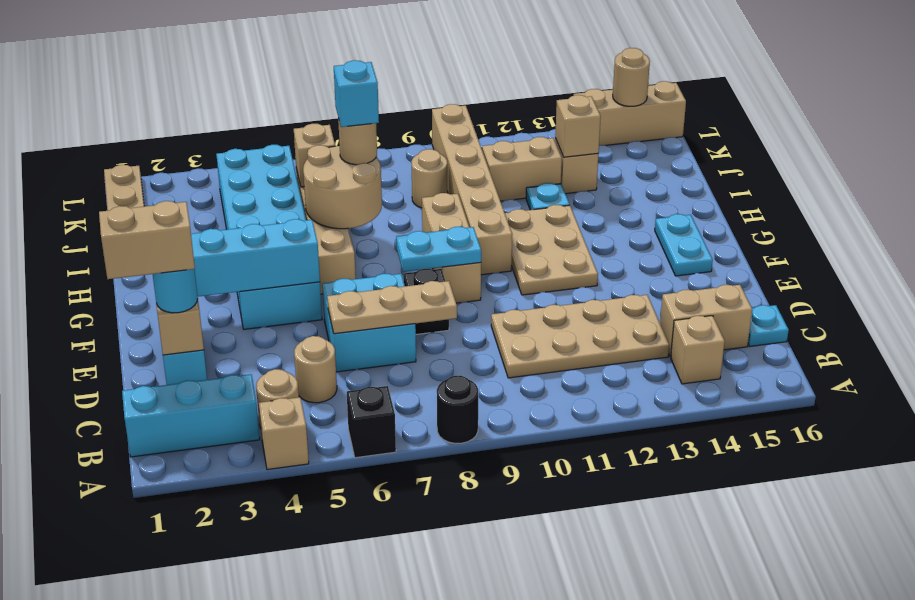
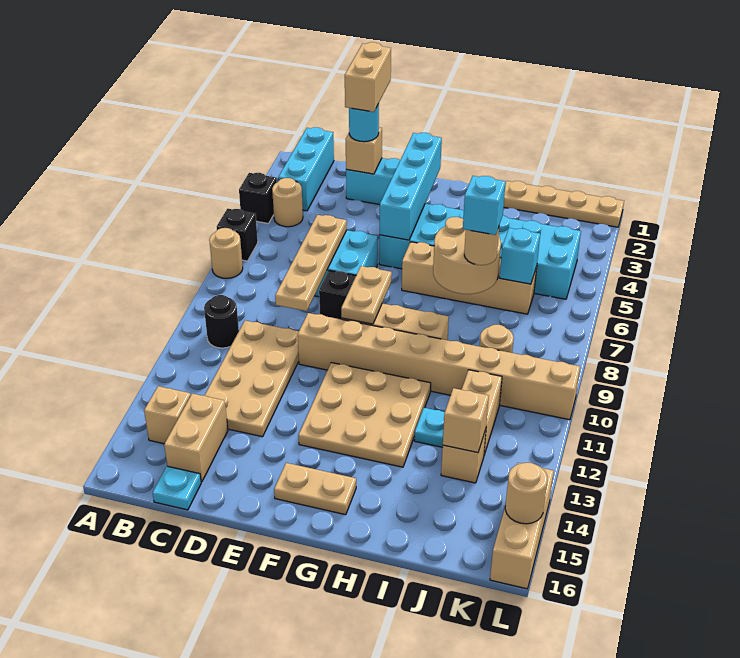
tan 1x1 brick [259,397,309,470] -> black 1x1 brick [239,173,277,224]
black 1x1 round brick [437,376,478,444] -> black 1x1 round brick moved to [204,295,239,348]
tan 1x1 round brick [294,336,337,403] -> tan 1x1 round brick moved to [209,228,243,278]
tan 1x3 plate [327,281,457,334] -> tan 1x4 plate [275,215,347,311]
cyan 1x2 plate [396,227,481,272] -> tan 1x2 plate [341,266,392,324]
tan 2x3 plate [505,205,598,295] -> tan 3x3 plate [298,363,431,467]
cyan 1x2 plate [655,214,713,276] -> tan 1x2 plate [274,463,356,515]
tan 1x6 brick [432,104,512,275] -> tan 1x8 brick [298,313,580,420]
tan 1x1 brick [294,124,335,187] -> cyan 1x1 brick [500,228,540,284]

